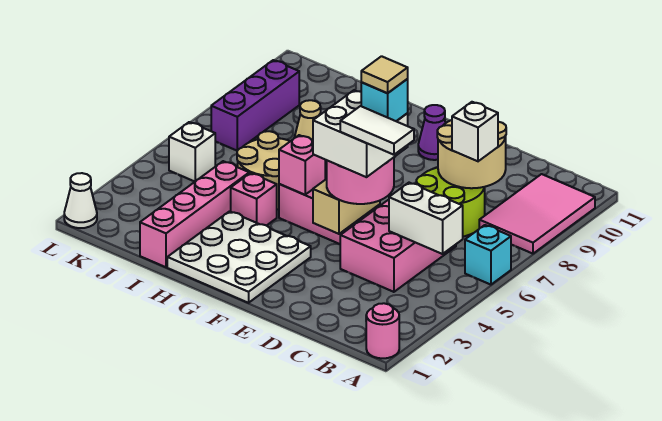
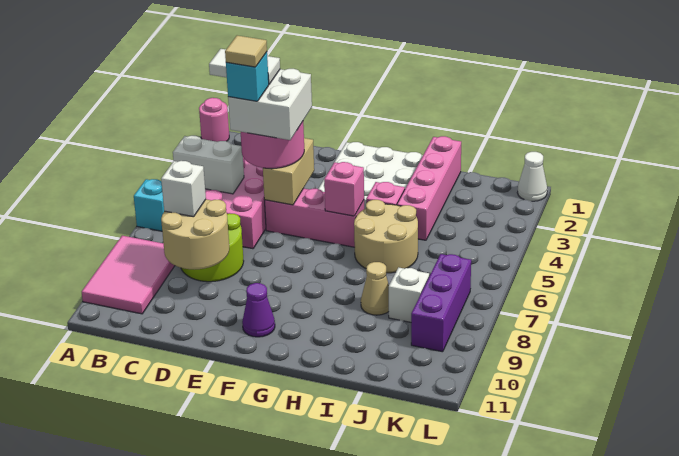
white 1x1 brick [169,122,215,182] -> white 1x1 brick moved to [389,267,429,322]

